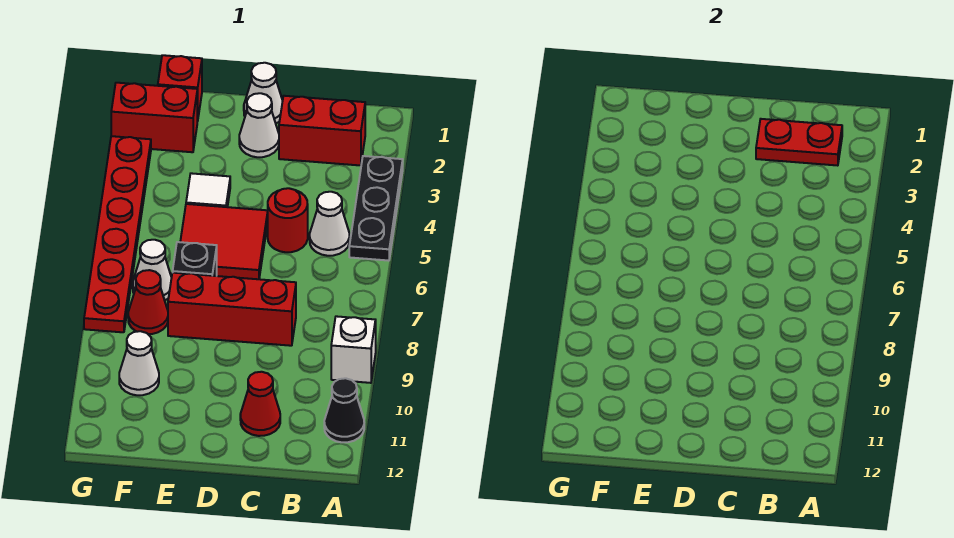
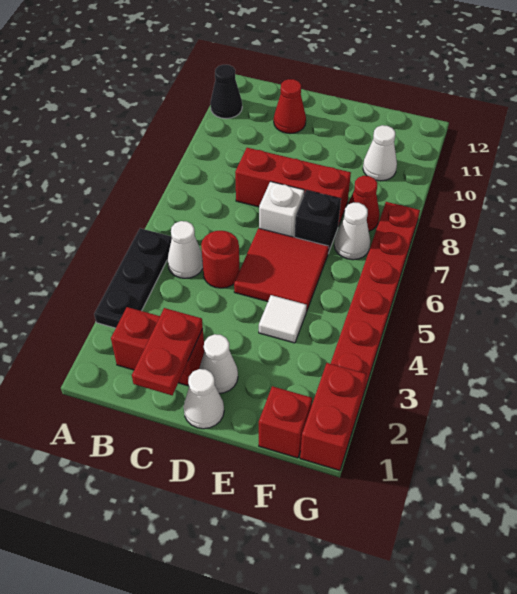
white 1x1 brick [331,316,376,383] -> white 1x1 brick moved to [259,181,304,237]
red 1x2 plate [756,119,842,166] -> red 1x2 plate turned to [132,308,203,395]
red 1x2 brick [111,83,197,152] -> red 1x2 brick turned to [300,363,366,471]

